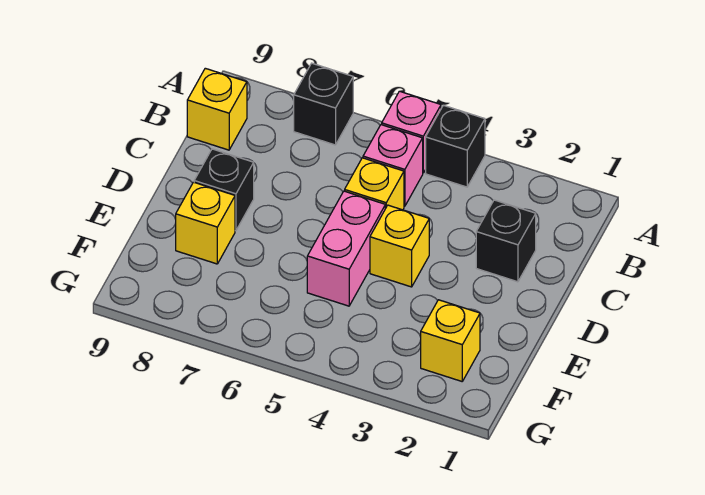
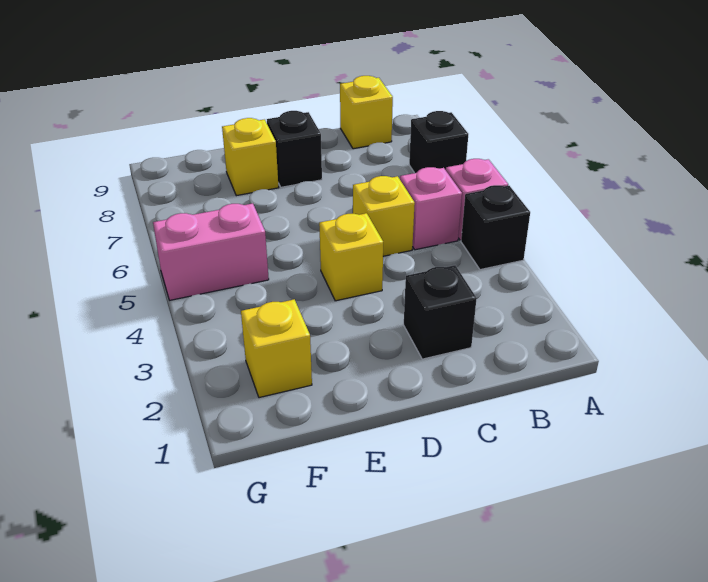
pink 1x2 brick [307,191,385,306] -> pink 1x2 brick moved to [153,203,269,300]

